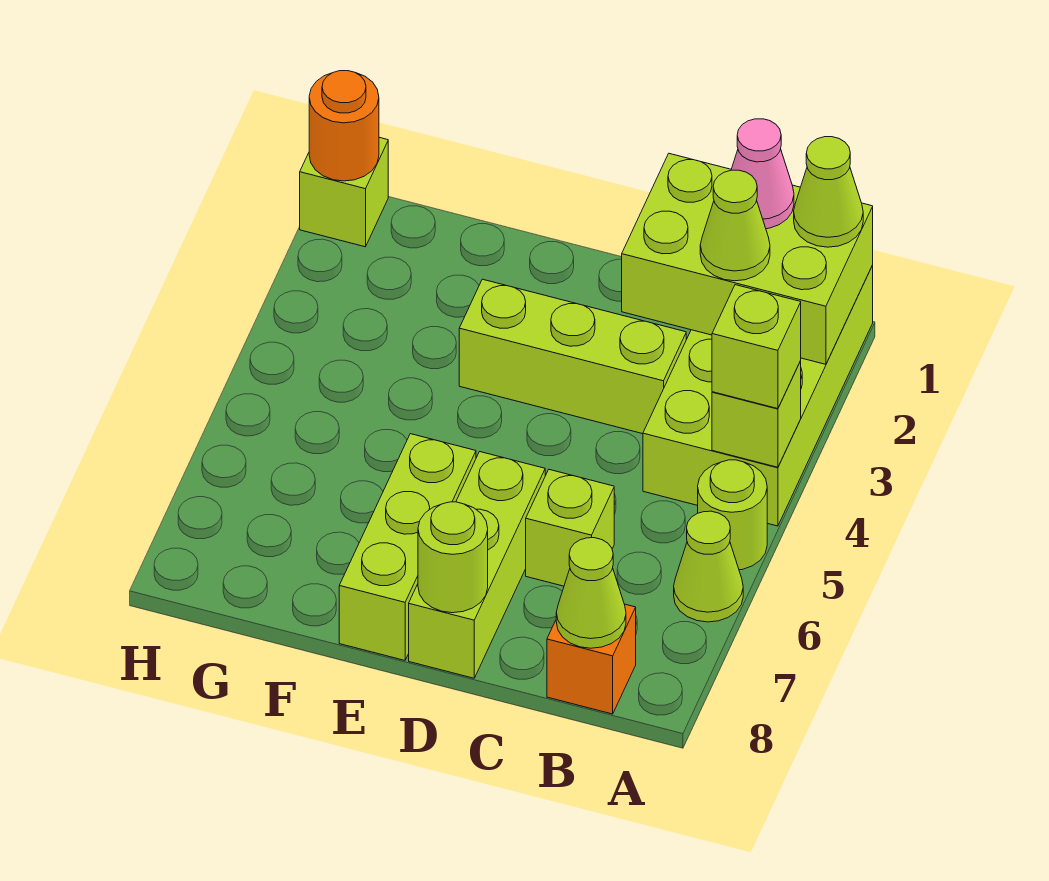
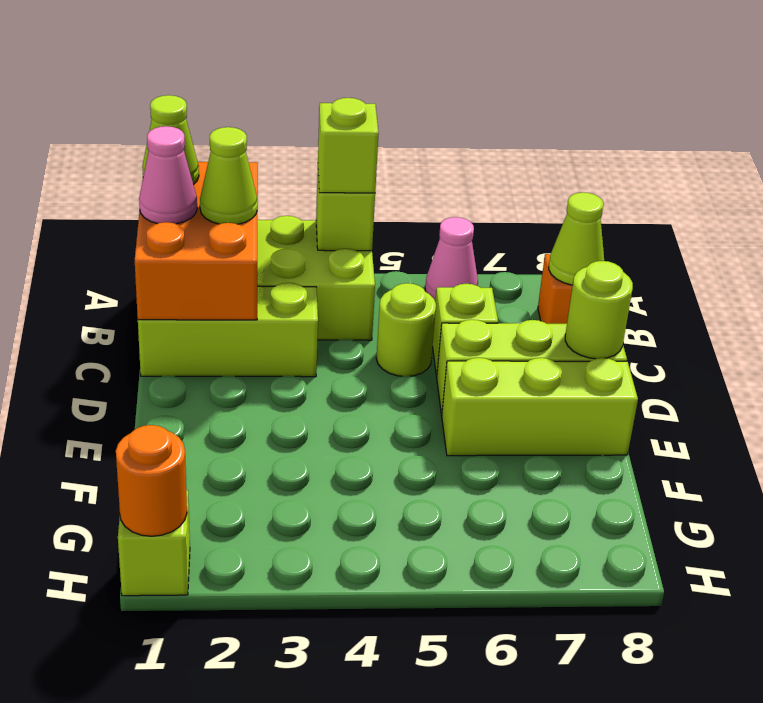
lime 2x3 brick [622,154,873,364] -> orange 2x3 brick [135,162,258,320]
lime 1x1 round brick [698,460,767,570] -> lime 1x1 round brick moved to [376,283,436,376]
lime 1x1 cone [674,511,743,622] -> pink 1x1 cone [425,217,478,301]
lime 1x3 brick [459,279,686,434] -> lime 1x3 brick turned to [138,283,318,377]

